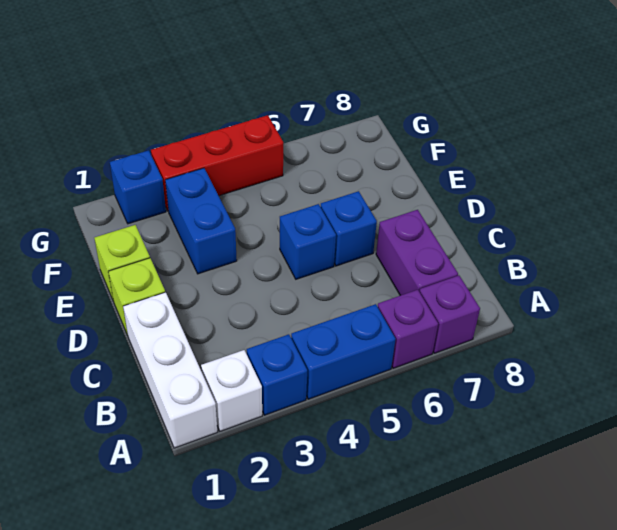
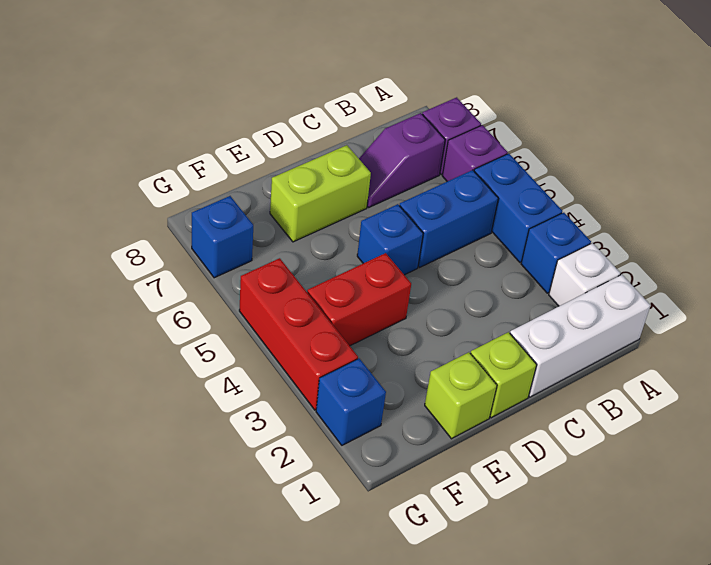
purple 1x2 brick [376,210,458,296] -> purple 1x2 slope [359,113,445,207]
blue 1x1 brick [321,191,377,266] -> blue 1x1 brick moved to [192,196,253,278]
none -> lime 1x2 brick [270,145,371,242]
blue 1x2 brick [165,168,237,274] -> blue 1x2 brick moved to [400,170,498,267]
none -> red 1x2 brick [307,253,411,346]

